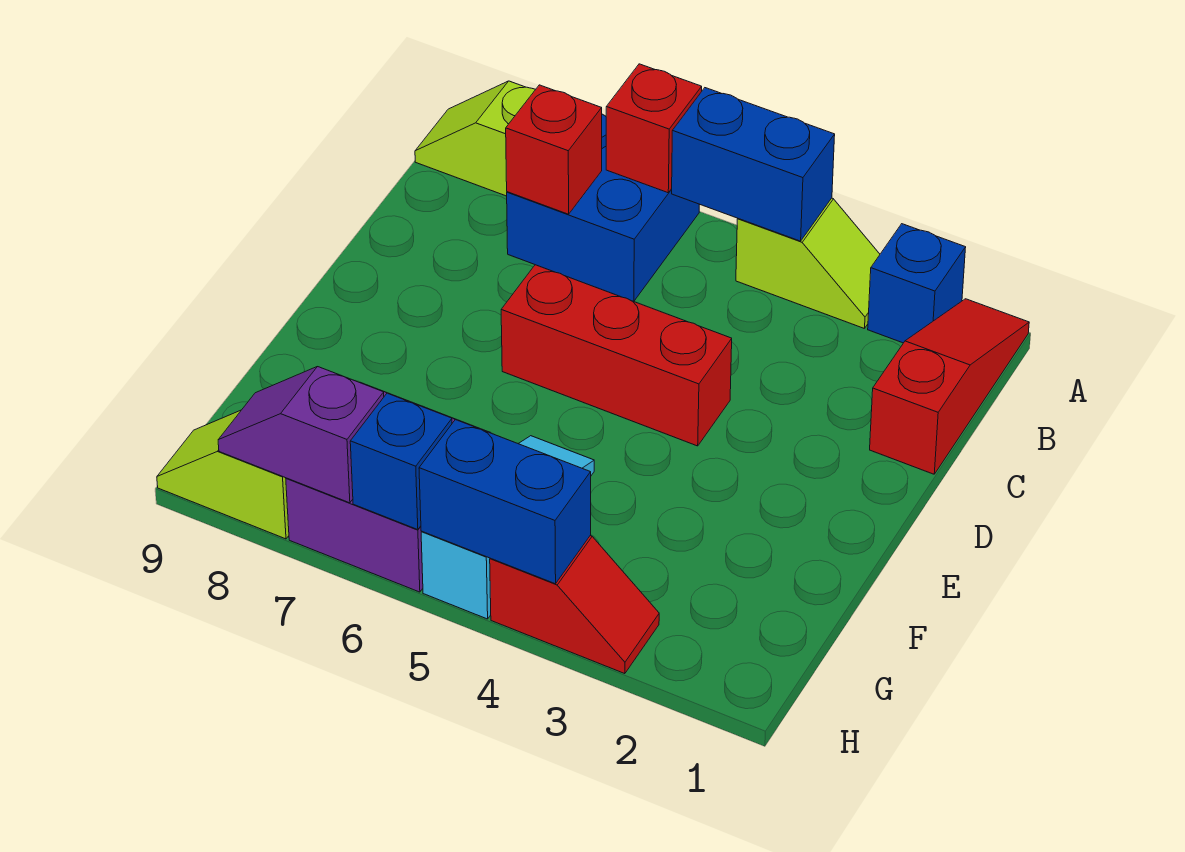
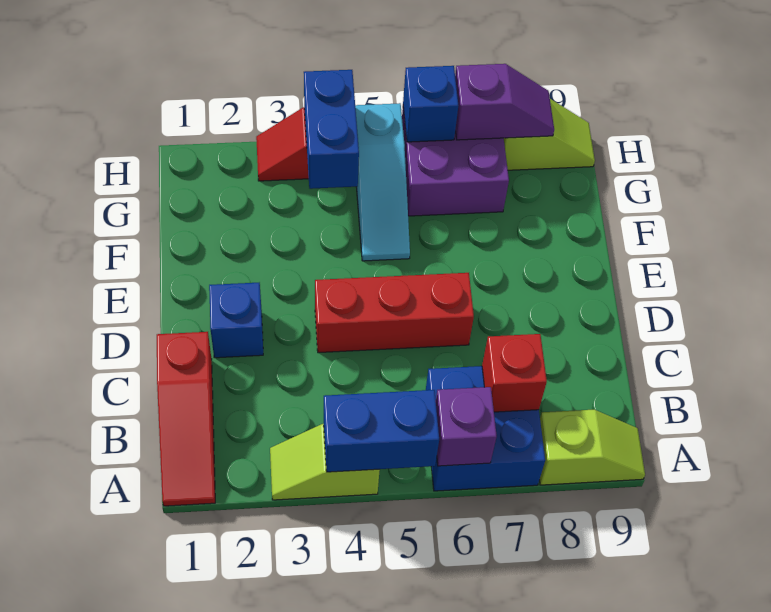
blue 1x1 brick [868,224,966,343] -> blue 1x1 brick moved to [209,283,263,358]
red 1x1 brick [606,64,702,193] -> purple 1x1 brick [436,387,497,466]
blue 1x2 brick [419,420,591,584] -> blue 1x2 brick turned to [304,70,359,189]

